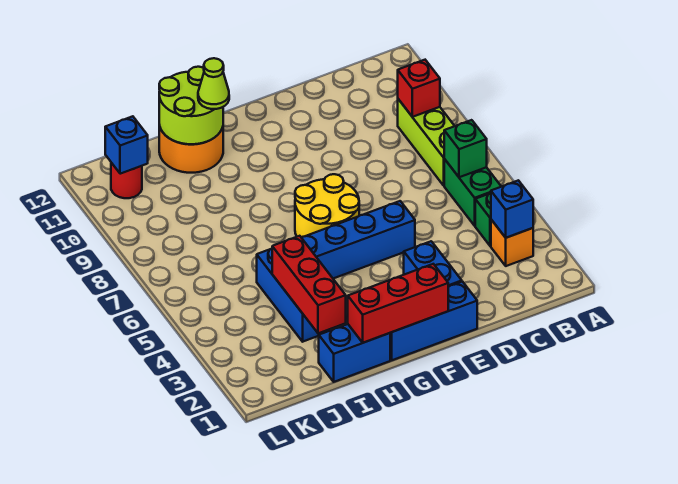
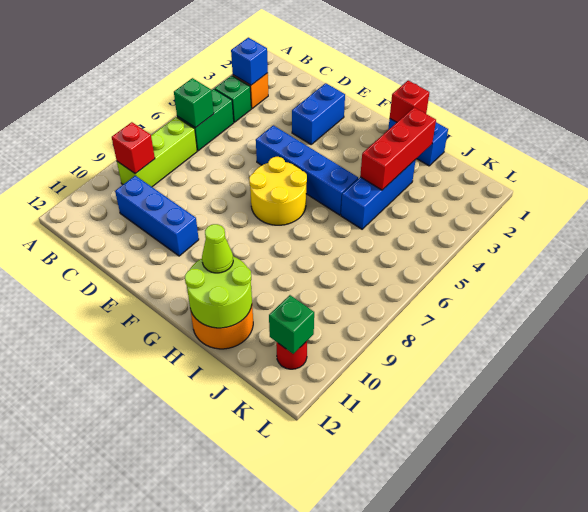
blue 1x3 brick [390,282,477,360] -> blue 1x3 brick moved to [115,176,199,256]
red 1x3 brick [348,264,448,343] -> red 1x1 brick [390,81,429,122]
blue 1x1 brick [105,116,148,174] -> green 1x1 brick [269,295,314,354]

